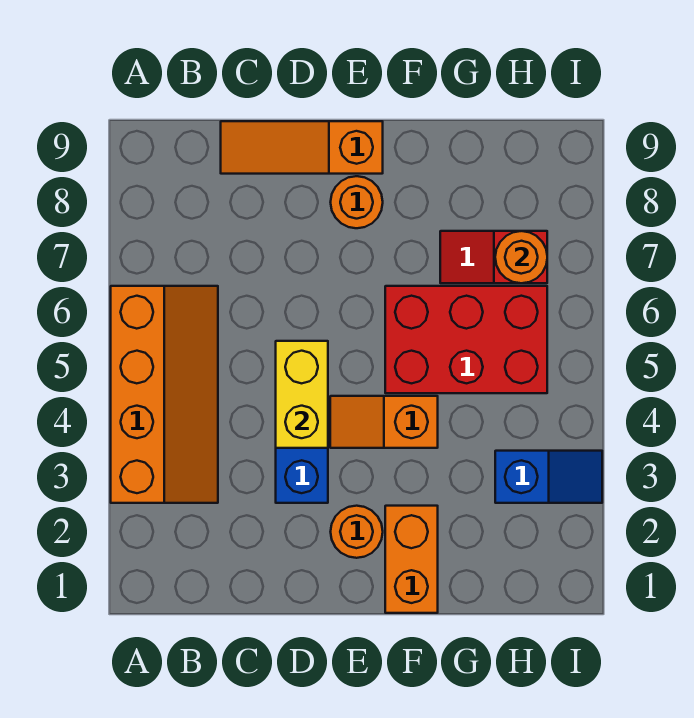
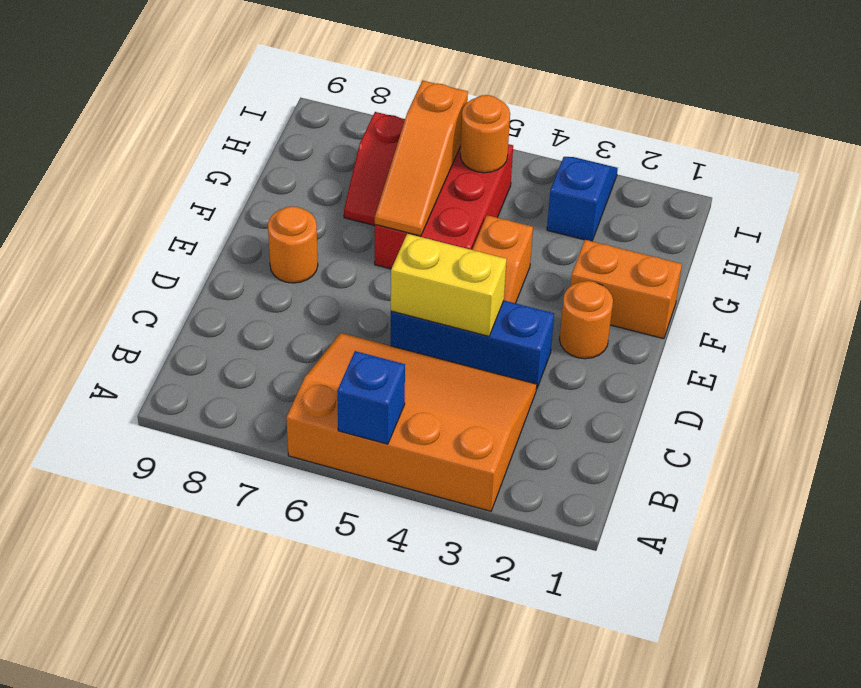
orange 2x4 slope [111,286,218,503] -> orange 3x4 slope [286,333,537,511]
none -> blue 1x1 brick [337,351,405,444]
orange 1x3 slope [221,121,383,174] -> orange 1x3 slope moved to [375,81,468,236]
orange 1x1 round brick [495,231,547,283] -> orange 1x1 round brick moved to [460,95,510,173]

